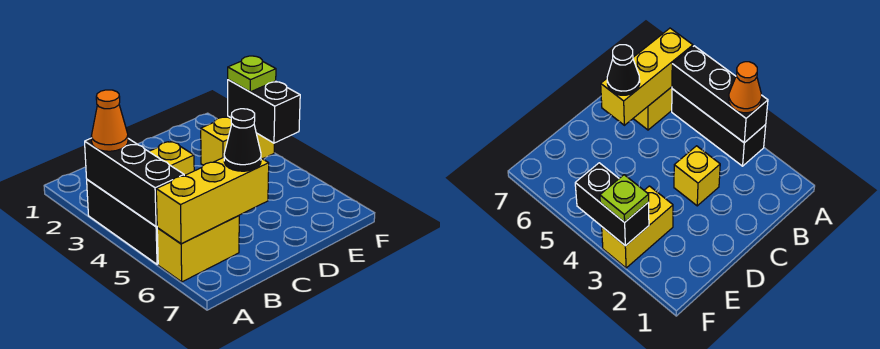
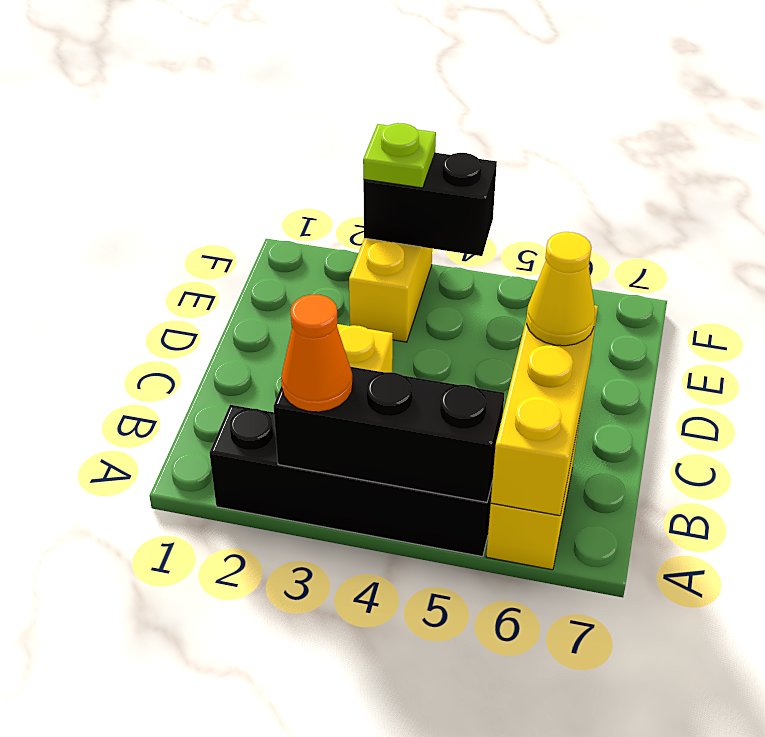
black 1x3 brick [87,180,158,264] -> black 1x4 brick [210,405,492,557]
black 1x1 cone [224,109,261,171] -> yellow 1x1 cone [527,232,595,346]

